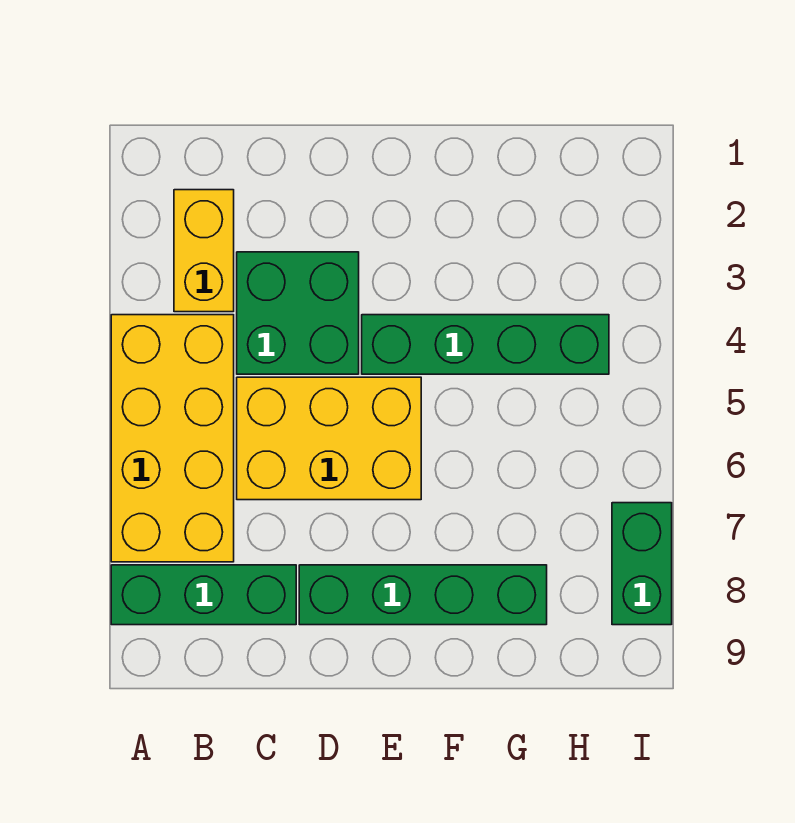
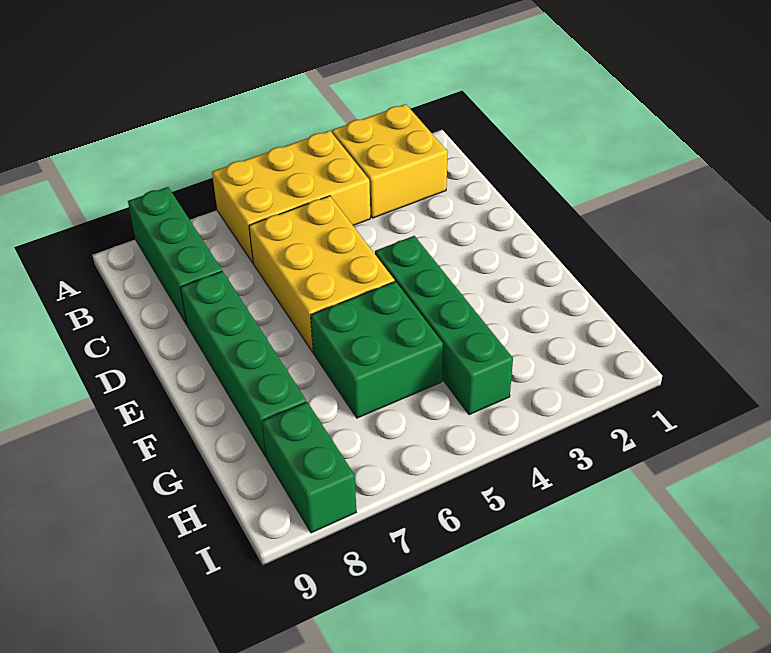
yellow 2x4 brick [111,315,234,562] -> yellow 2x3 brick [212,131,370,263]
yellow 1x2 brick [174,190,234,312] -> yellow 2x2 brick [332,104,448,218]
green 2x2 brick [237,252,359,374] -> green 2x2 brick moved to [311,281,443,418]
green 1x2 brick [612,503,672,625] -> green 1x2 brick turned to [262,402,356,533]

